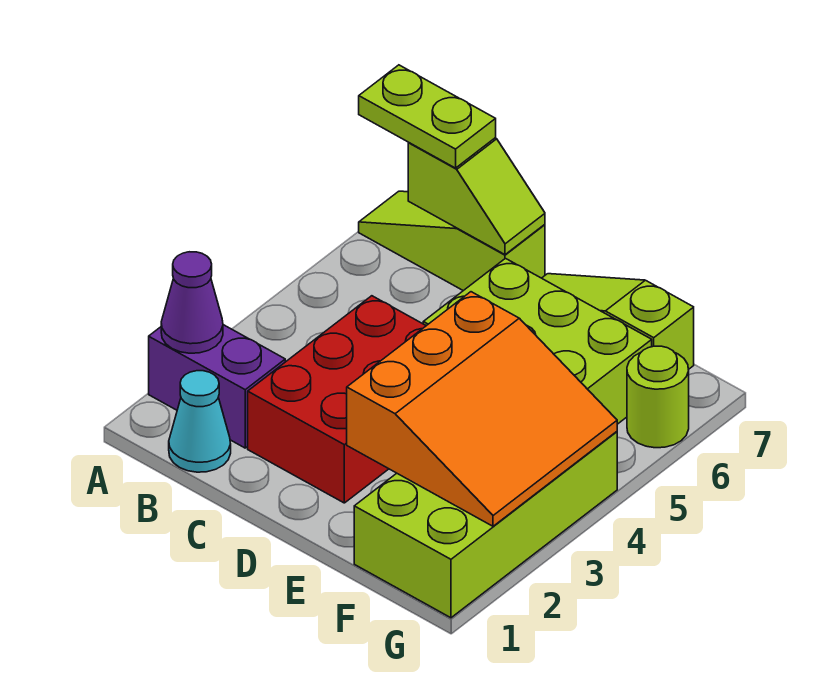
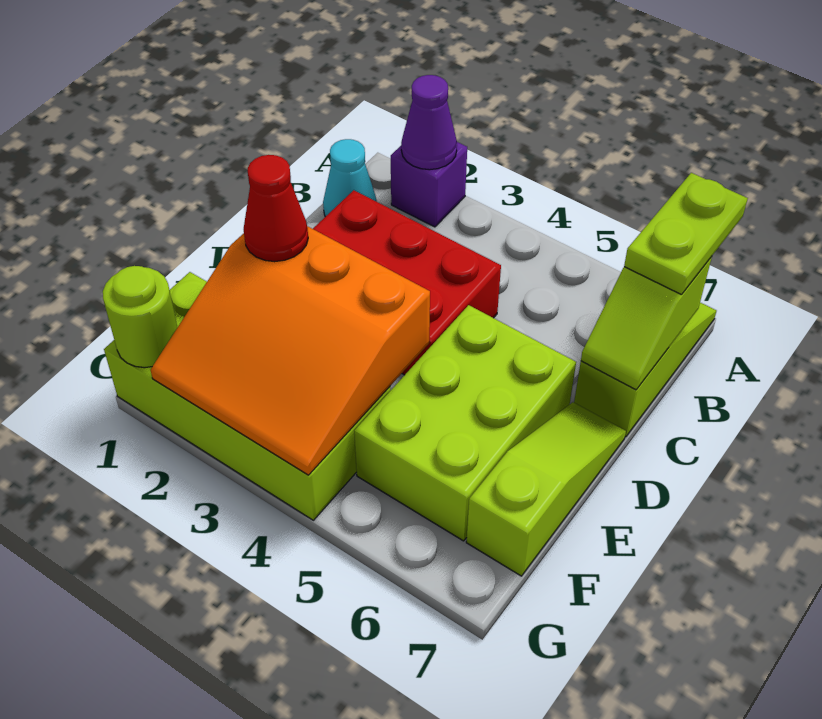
purple 1x2 brick [149,325,285,448] -> purple 1x1 brick [391,142,467,227]
none -> red 1x1 cone [244,155,308,262]
lime 1x1 round brick [627,346,689,448] -> lime 1x1 round brick moved to [103,266,178,368]

